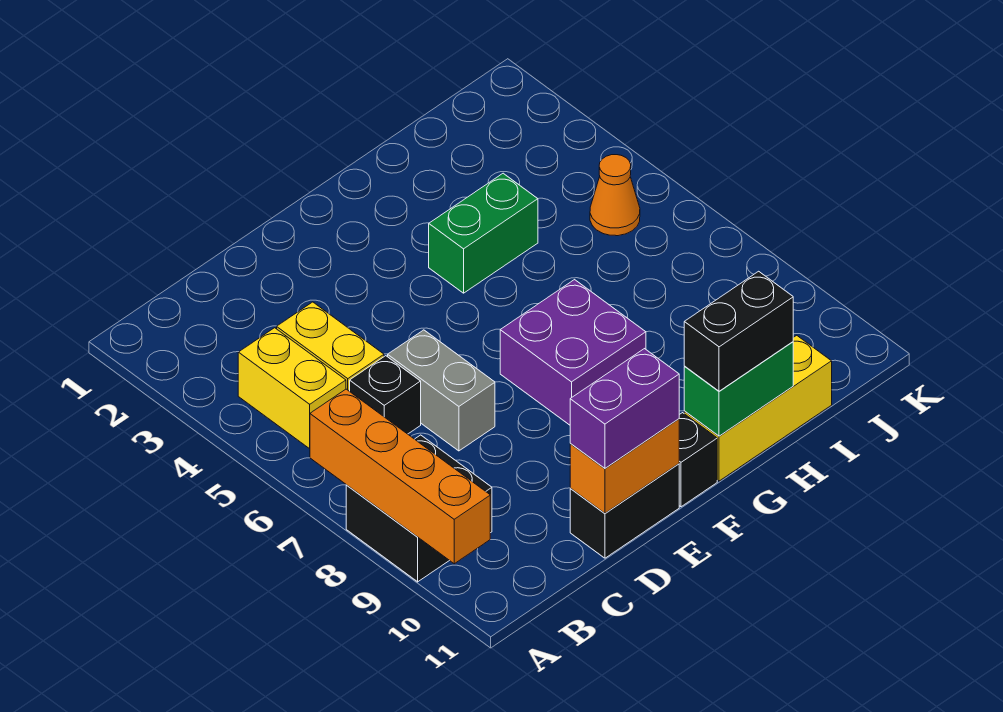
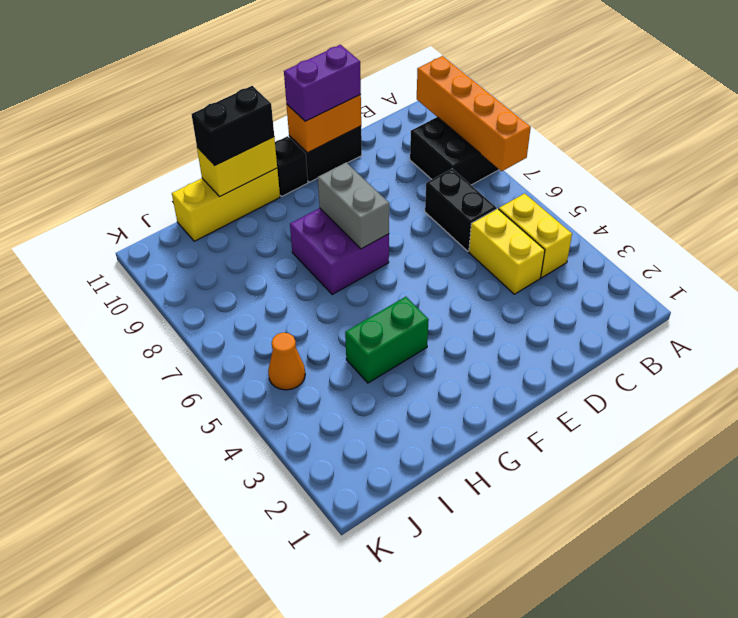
black 1x1 brick [350,356,421,434] -> black 1x2 brick [425,169,496,251]
grey 1x2 brick [388,330,495,451] -> grey 1x2 brick moved to [318,163,389,249]
green 1x2 brick [684,342,793,436] -> yellow 1x2 brick [197,137,277,196]

